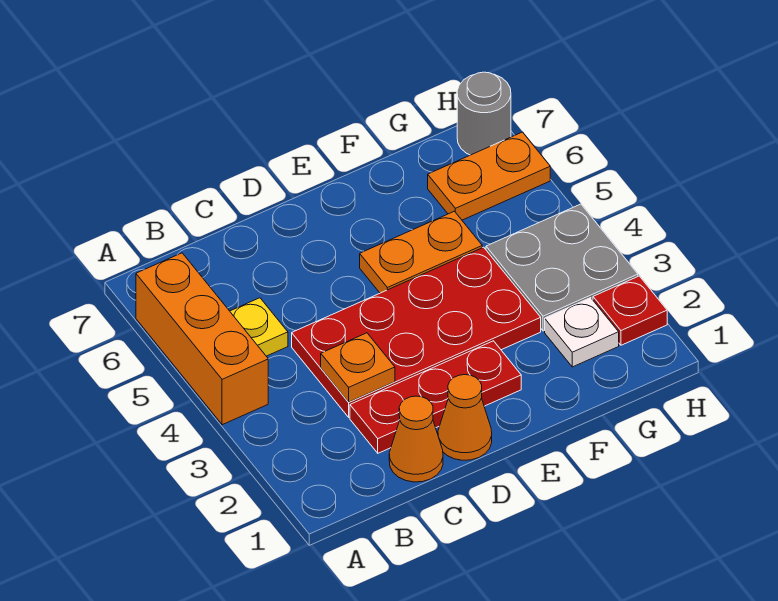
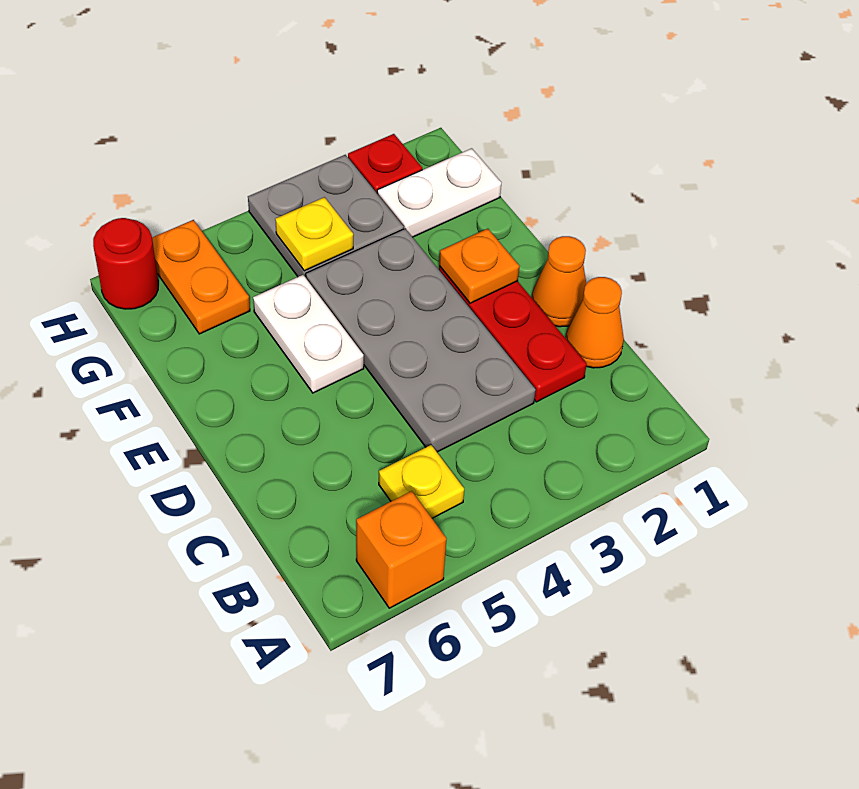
orange 1x3 brick [136,253,268,425] -> orange 1x1 brick [356,491,446,608]
red 2x4 plate [292,247,541,417] -> grey 2x4 plate [306,229,536,452]
orange 1x1 plate [321,333,395,402] -> orange 1x1 plate moved to [439,229,520,303]
orange 1x2 plate [360,211,482,293] -> white 1x2 plate [253,275,364,393]
white 1x1 plate [545,298,619,367] -> white 1x2 plate [377,148,501,237]
none -> yellow 1x1 plate [275,197,353,271]
grey 1x1 round brick [457,72,511,155] -> red 1x1 round brick [93,218,158,309]

